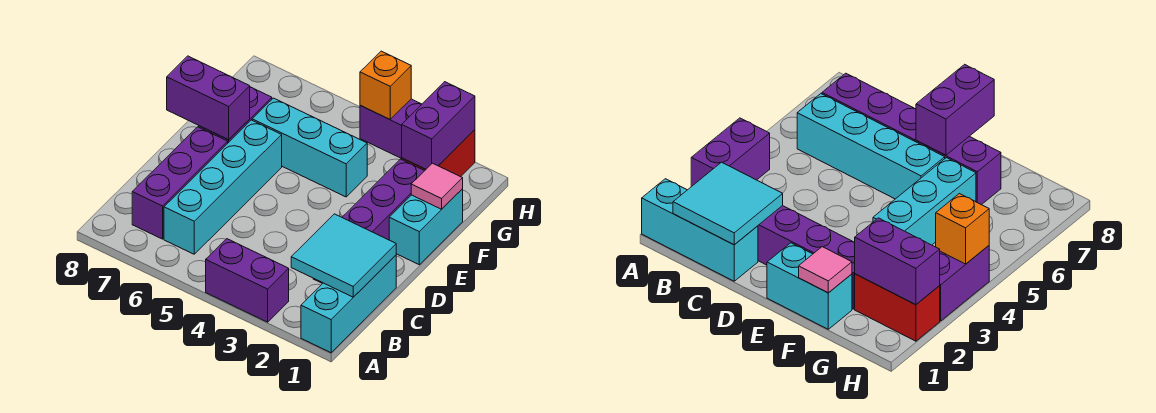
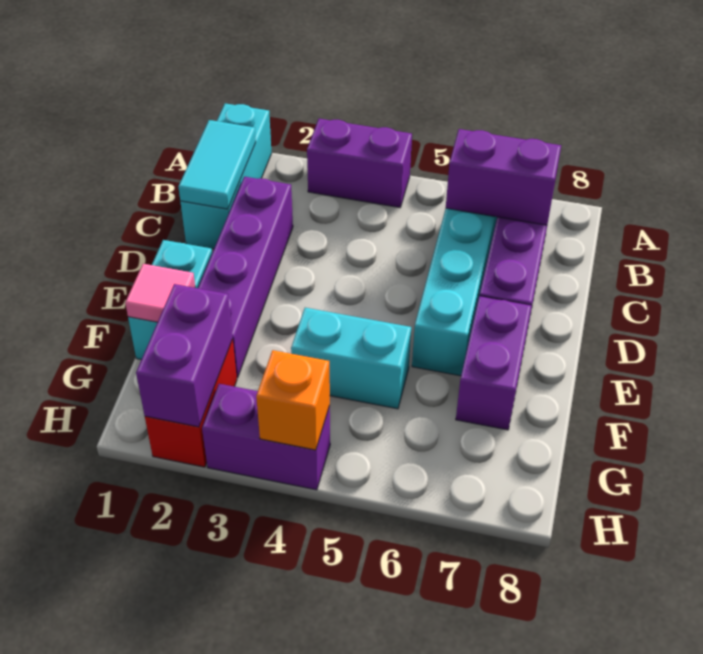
cyan 2x2 tile [291,214,396,297] -> cyan 1x2 tile [178,120,256,209]
purple 1x2 brick [167,56,250,140] -> purple 1x2 brick moved to [446,129,561,225]
cyan 1x3 brick [252,98,367,197] -> cyan 1x2 brick [291,308,411,409]

